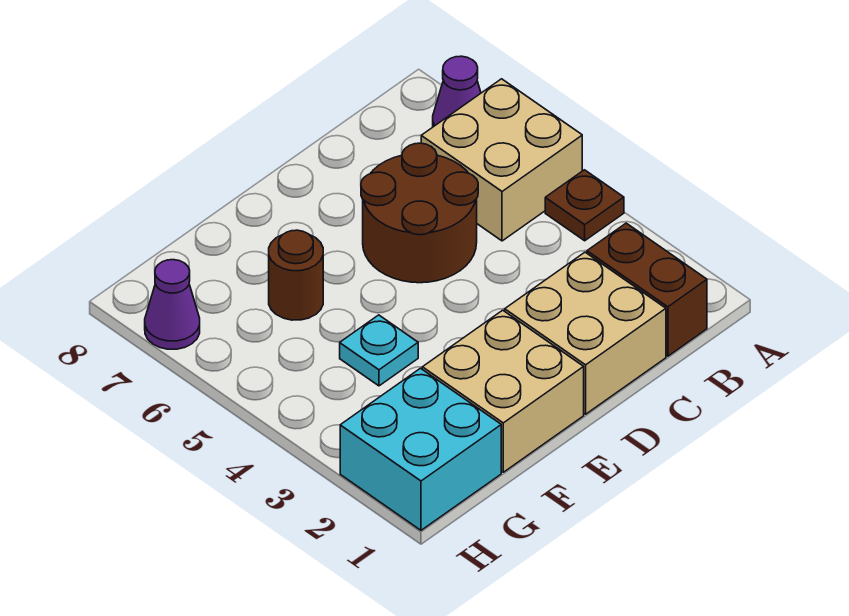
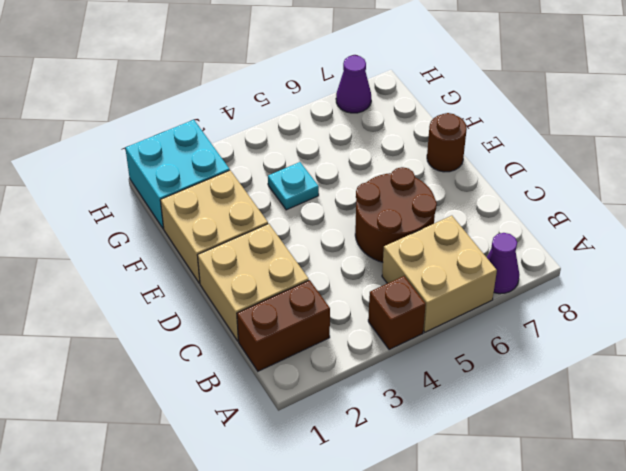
brown 1x1 plate [545,170,624,241] -> brown 1x1 brick [368,276,426,350]
brown 1x1 round brick [269,230,323,320] -> brown 1x1 round brick moved to [427,113,467,172]

